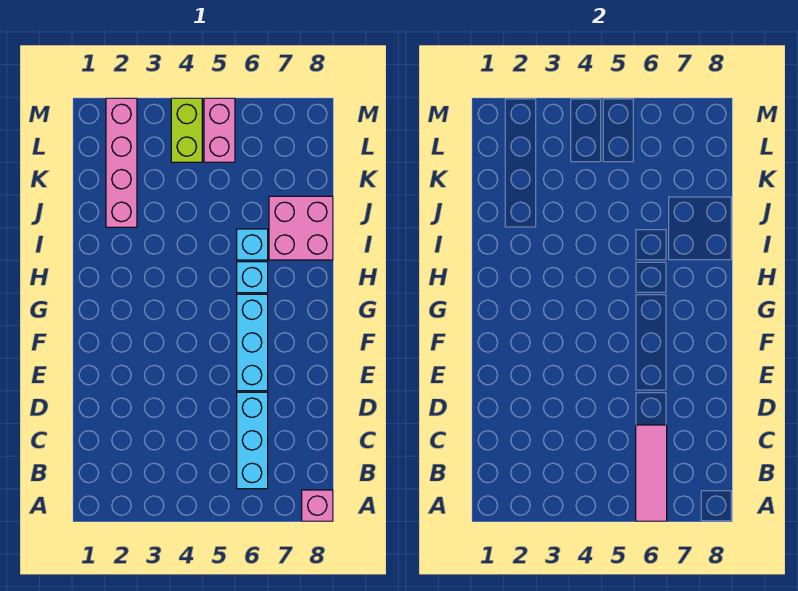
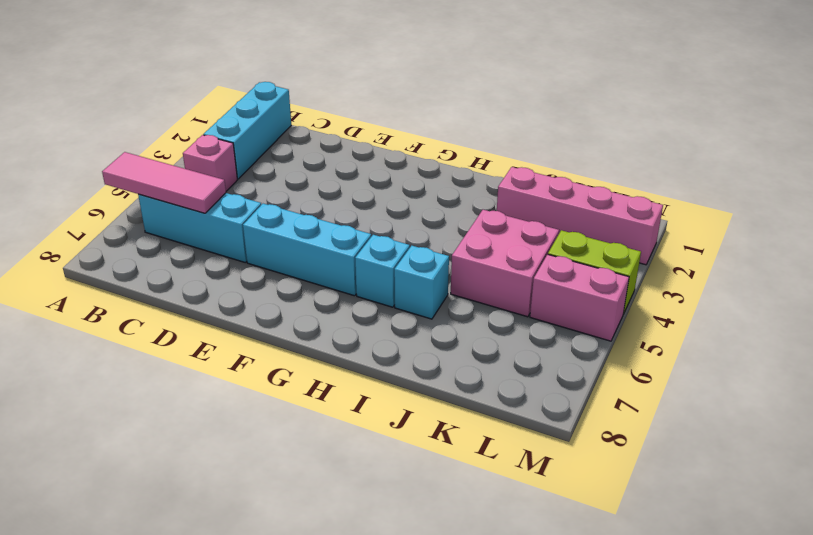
pink 1x1 brick [302,490,333,521] -> pink 1x1 brick moved to [183,135,237,191]
none -> cyan 1x3 brick [203,82,291,179]
pink 2x2 brick [269,196,333,260] -> pink 2x2 brick moved to [451,210,559,317]

